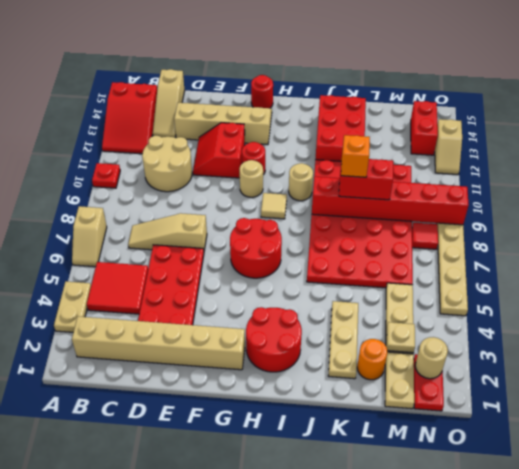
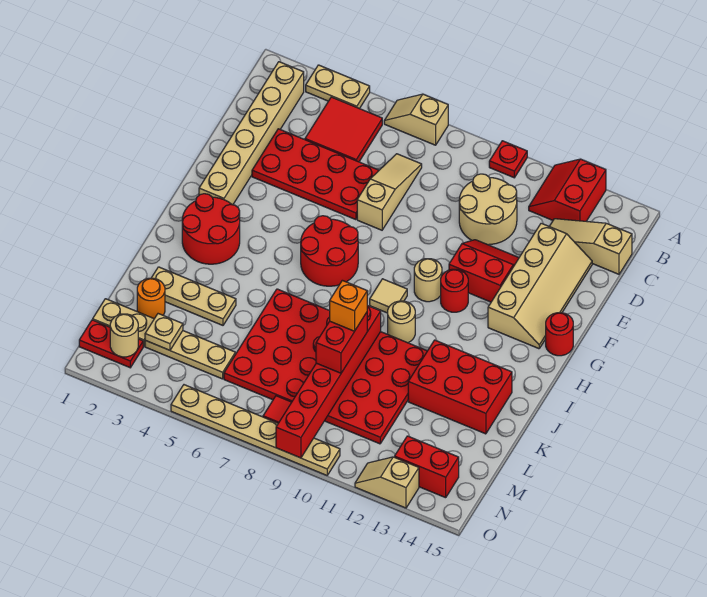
red 2x3 slope [102,82,157,154] -> red 2x2 slope [529,159,606,221]

